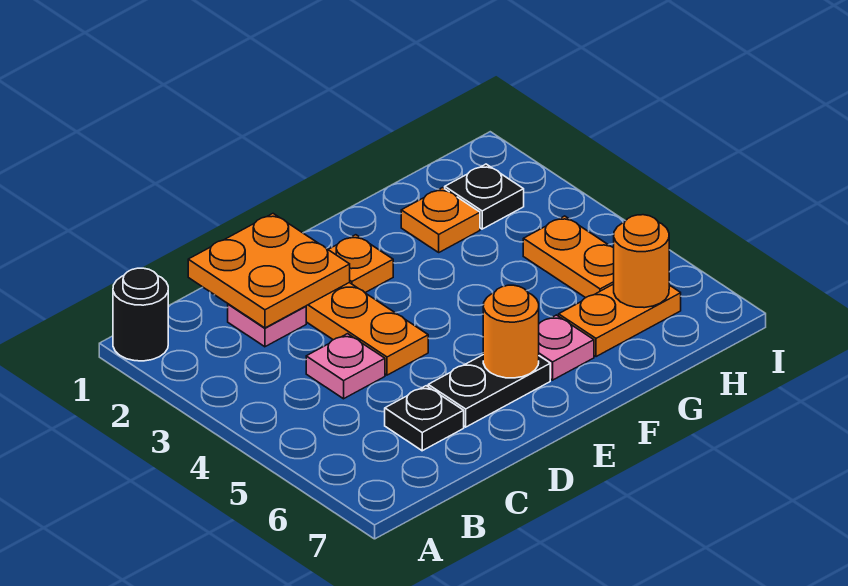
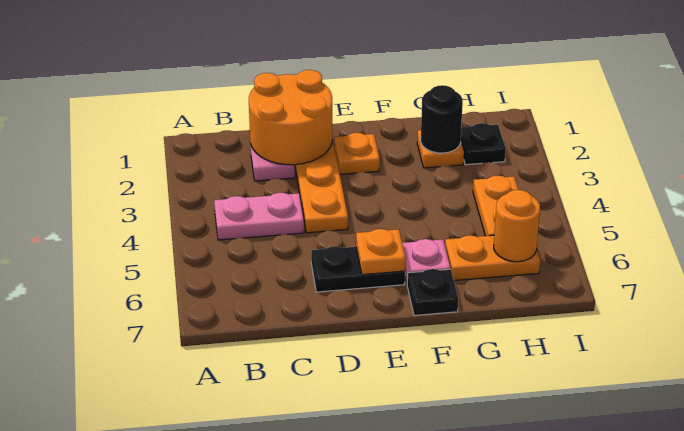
black 1x1 round brick [113,268,168,361] -> black 1x1 round brick moved to [421,85,463,153]
orange 2x2 plate [188,214,350,328] -> orange 2x2 round brick [249,70,333,165]
pink 1x1 plate [306,334,385,399] -> pink 1x2 plate [214,193,304,240]
black 1x1 plate [385,386,464,451] -> black 1x1 plate moved to [407,269,458,316]
orange 1x1 round brick [483,285,539,378] -> orange 1x1 plate [356,229,406,275]

